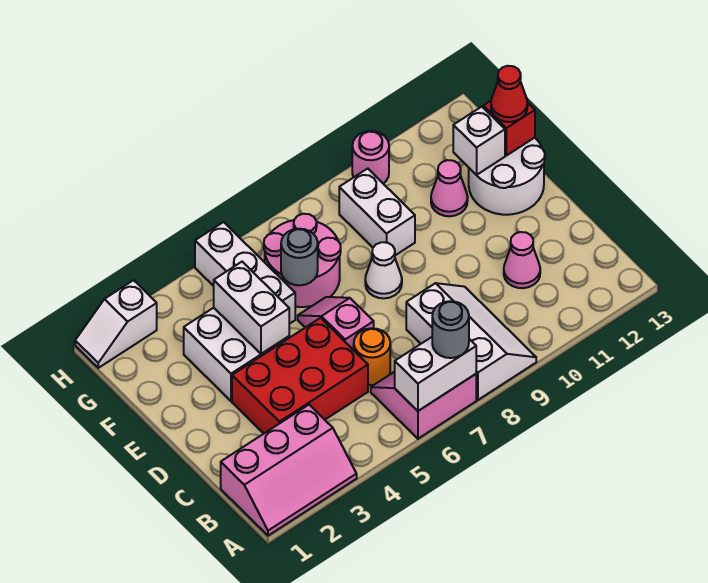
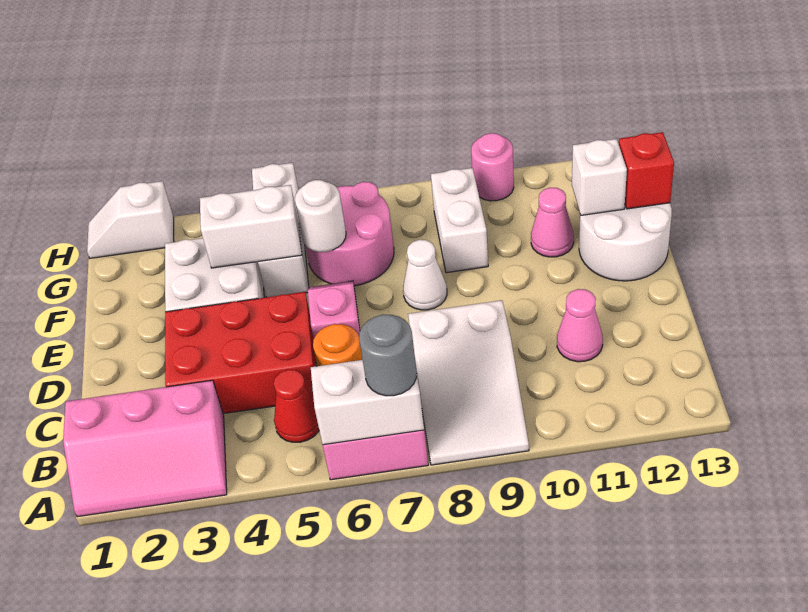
white 2x3 slope [406,283,536,400] -> white 2x3 slope turned to [408,300,529,465]
white 1x2 brick [214,262,289,354] -> white 1x2 brick turned to [200,185,302,268]
grey 1x1 round brick [281,229,318,285] -> white 1x1 round brick [295,180,346,252]
red 1x1 cone [491,66,528,122] -> red 1x1 cone moved to [274,370,319,442]

